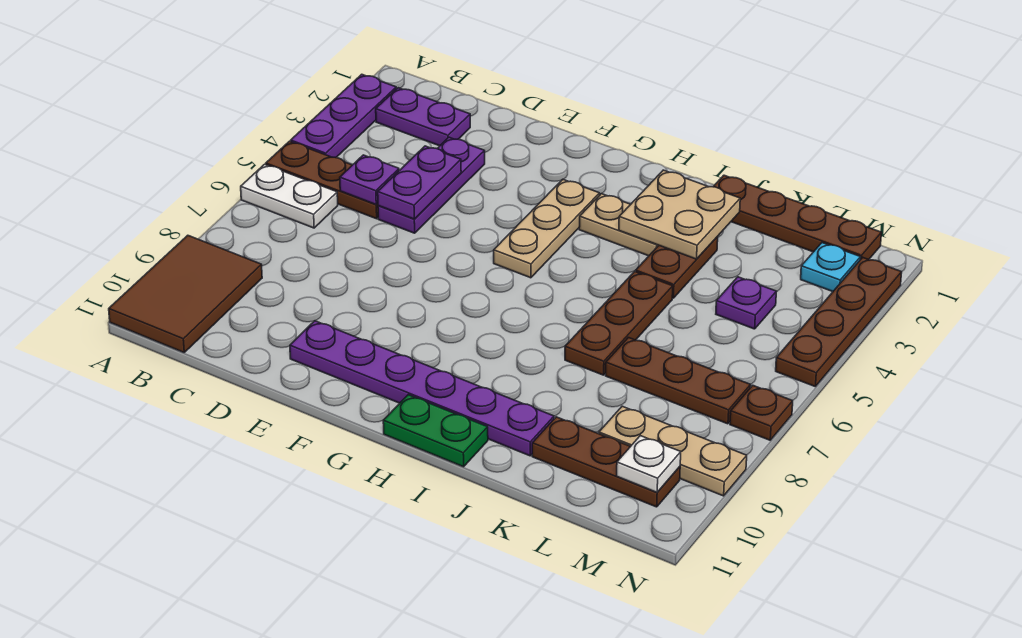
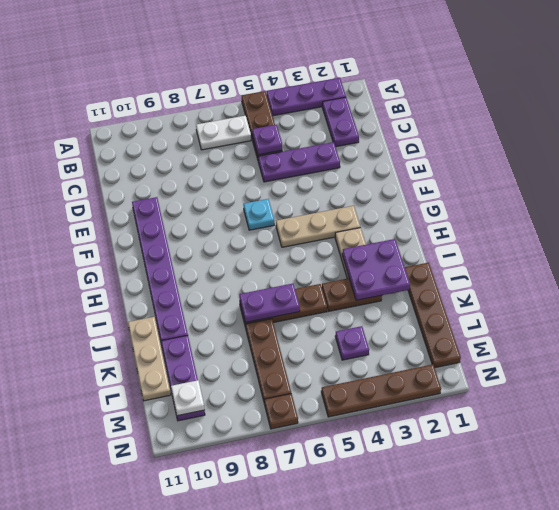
white 1x2 plate [241,164,338,228] -> white 1x2 plate turned to [196,115,251,150]
brown 2x3 tile [109,235,262,352] -> none
purple 1x2 plate [378,146,461,219] -> purple 1x2 plate moved to [239,284,300,322]
green 1x2 plate [383,395,488,467] -> none
tan 2x2 plate [619,170,740,259] -> purple 2x2 plate [342,239,410,300]
brown 1x3 plate [532,417,680,507] -> purple 1x3 plate [161,335,205,421]
tan 1x3 plate [599,406,747,496] -> tan 1x3 plate moved to [128,317,171,401]
cyan 1x1 plate [801,243,861,292] -> cyan 1x1 plate moved to [243,199,274,230]

